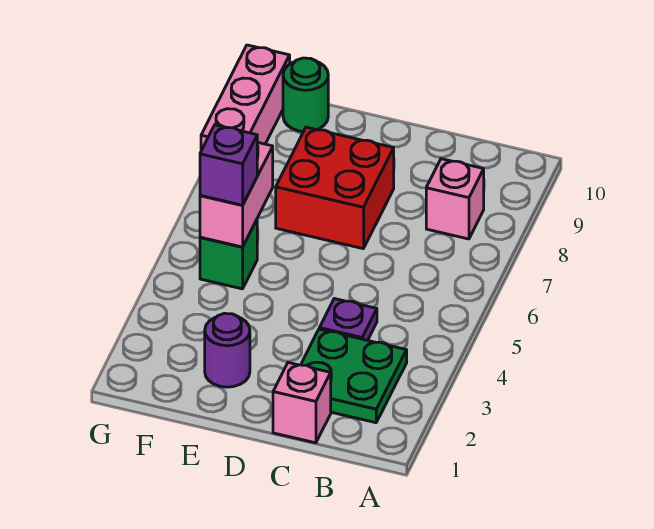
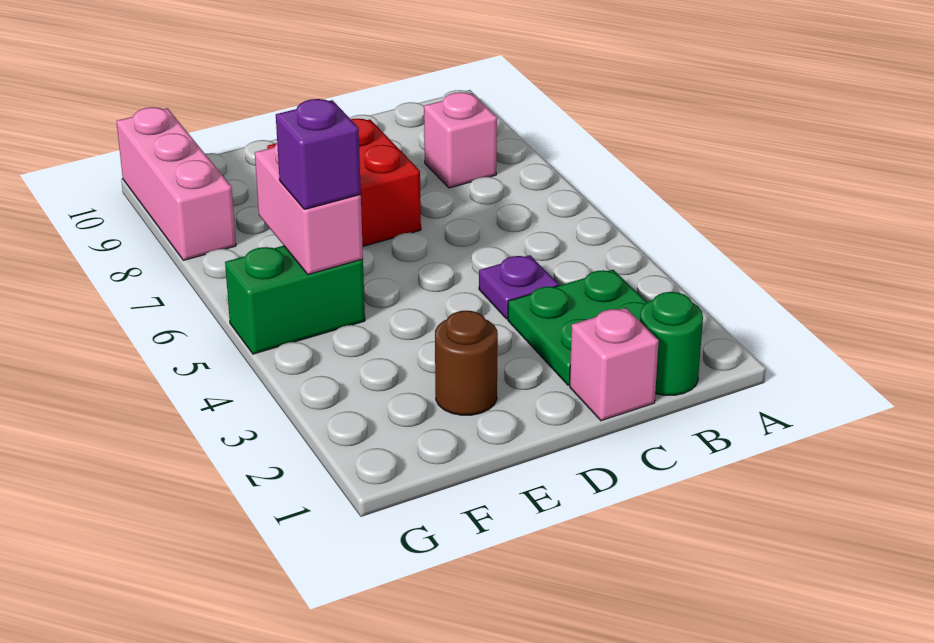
purple 1x1 round brick [205,313,250,387] -> brown 1x1 round brick [435,311,498,415]
green 1x1 brick [200,220,257,289] -> green 1x2 brick [225,246,365,354]
green 1x1 round brick [283,58,328,132] -> green 1x1 round brick moved to [640,292,703,395]

